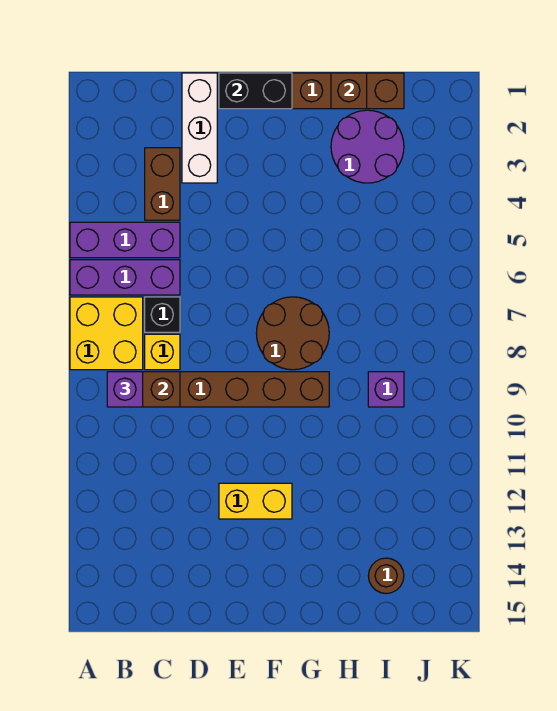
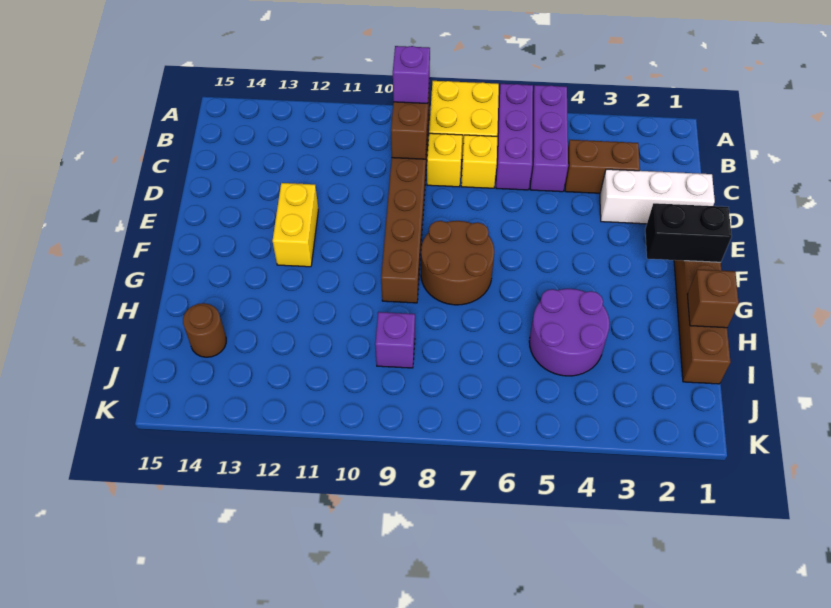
black 1x1 brick [145,297,180,332] -> yellow 1x1 brick [461,135,497,188]
black 1x2 brick [219,73,292,109] -> black 1x2 brick turned to [645,203,732,262]
purple 2x2 round brick [331,110,404,183] -> purple 2x2 round brick moved to [529,289,610,376]

